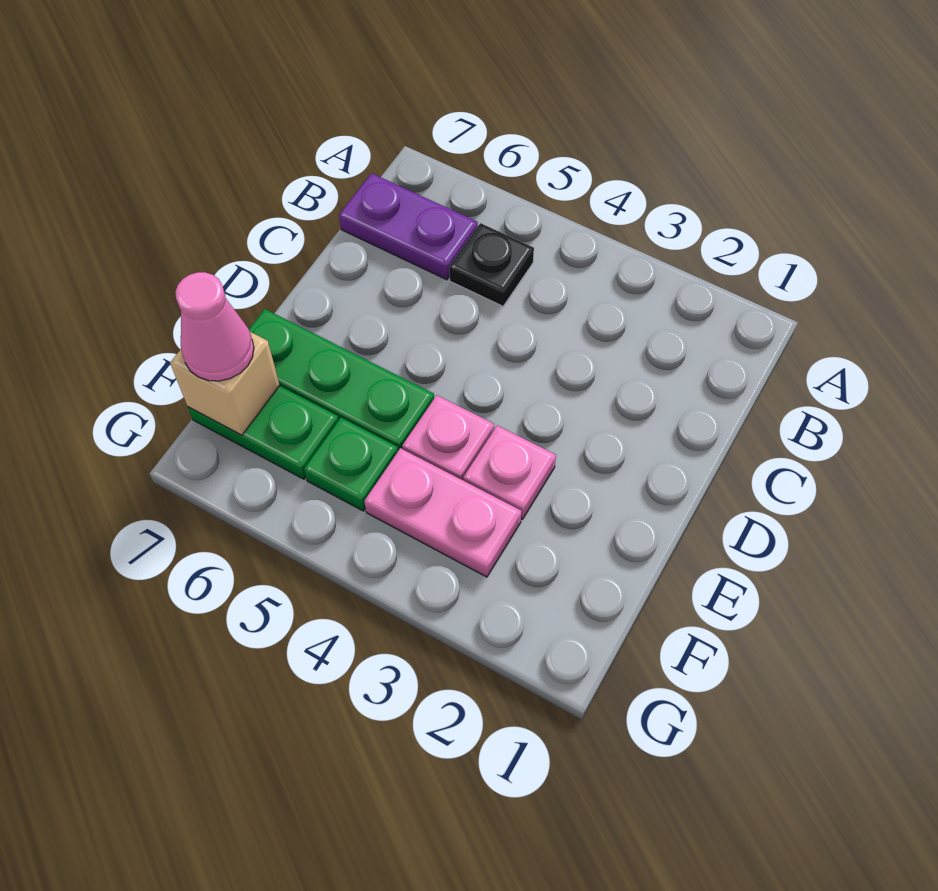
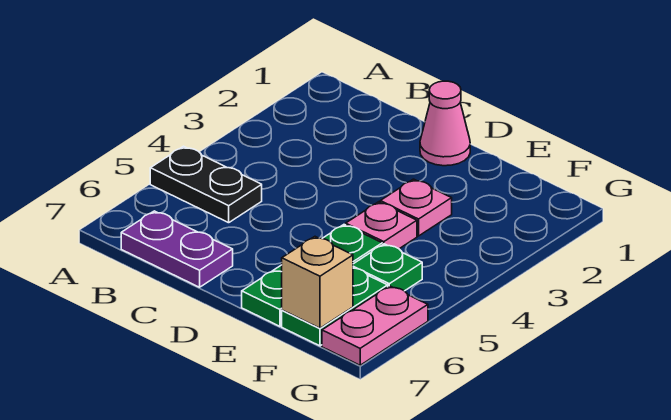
black 1x1 plate [449,223,534,306] -> black 1x2 plate [150,146,262,223]
purple 1x2 plate [339,173,478,280] -> purple 1x2 plate turned to [121,211,233,287]
pink 1x2 plate [364,448,521,577] -> pink 1x2 plate moved to [322,286,428,365]
pink 1x1 cone [175,272,254,381] -> pink 1x1 cone moved to [420,81,470,166]

